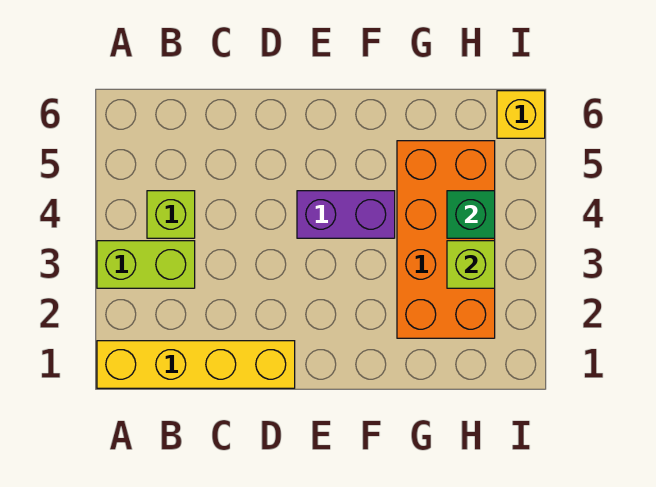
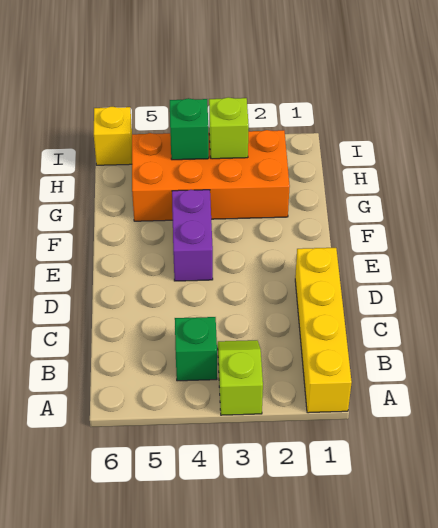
lime 1x2 brick [97,241,195,288] -> lime 1x2 slope [218,340,263,415]
lime 1x1 brick [147,191,195,238] -> green 1x1 brick [175,317,217,381]

